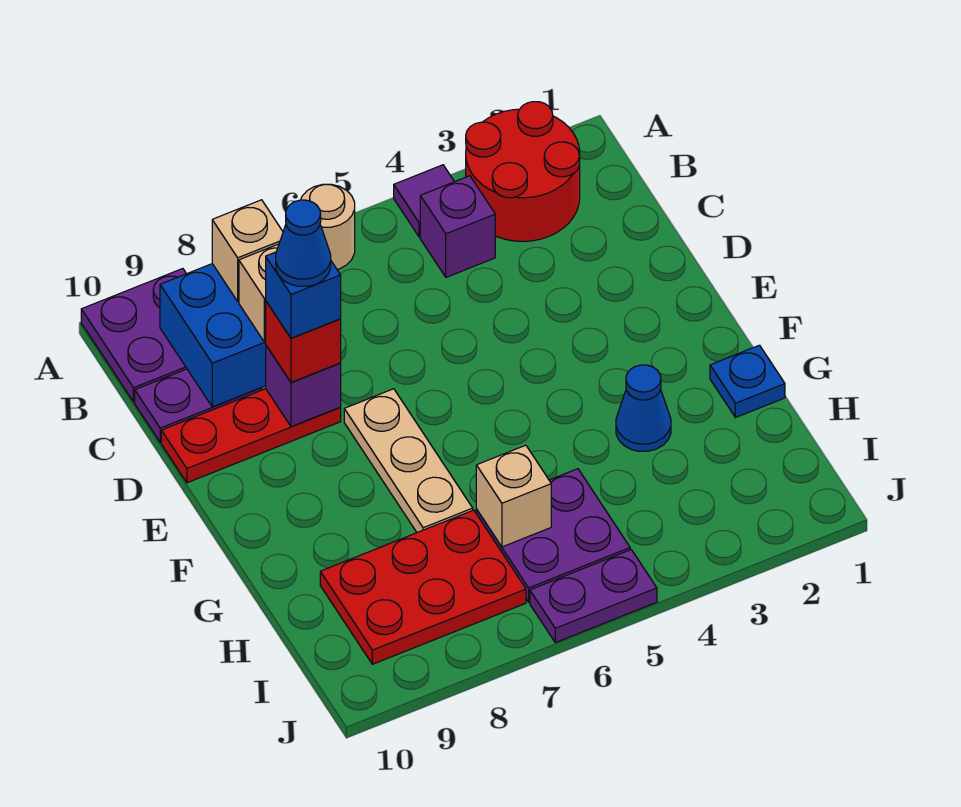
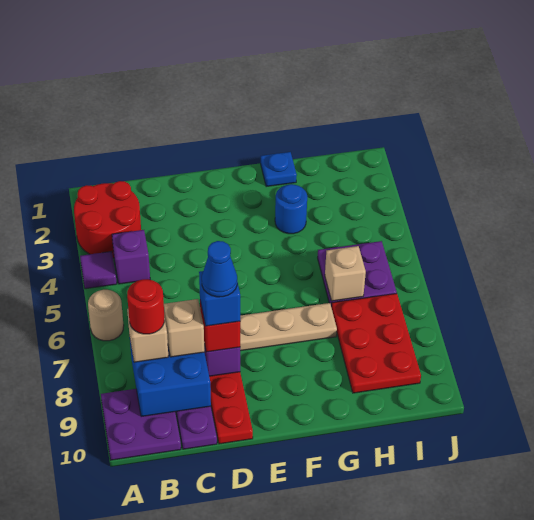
none -> red 1x1 round brick [127,279,164,334]
blue 1x1 cone [616,365,671,451] -> blue 1x1 round brick [275,184,307,234]
purple 1x2 plate [530,550,657,643] -> none

